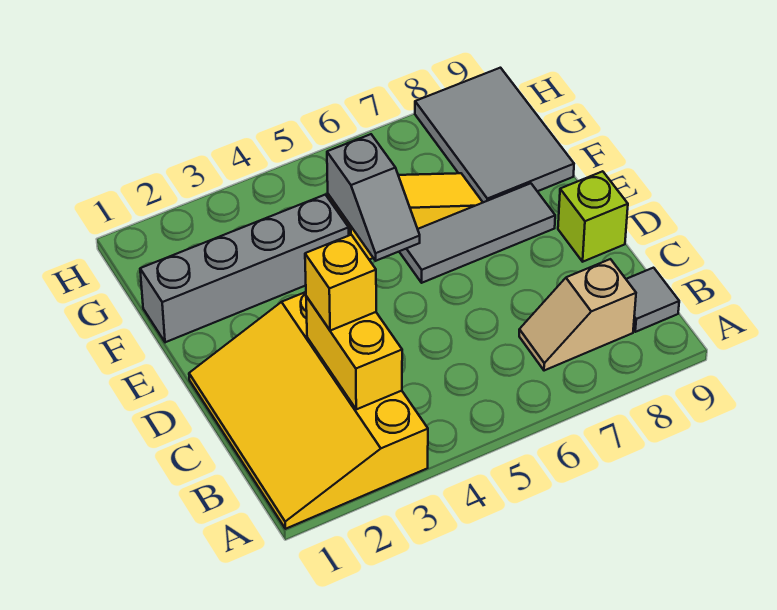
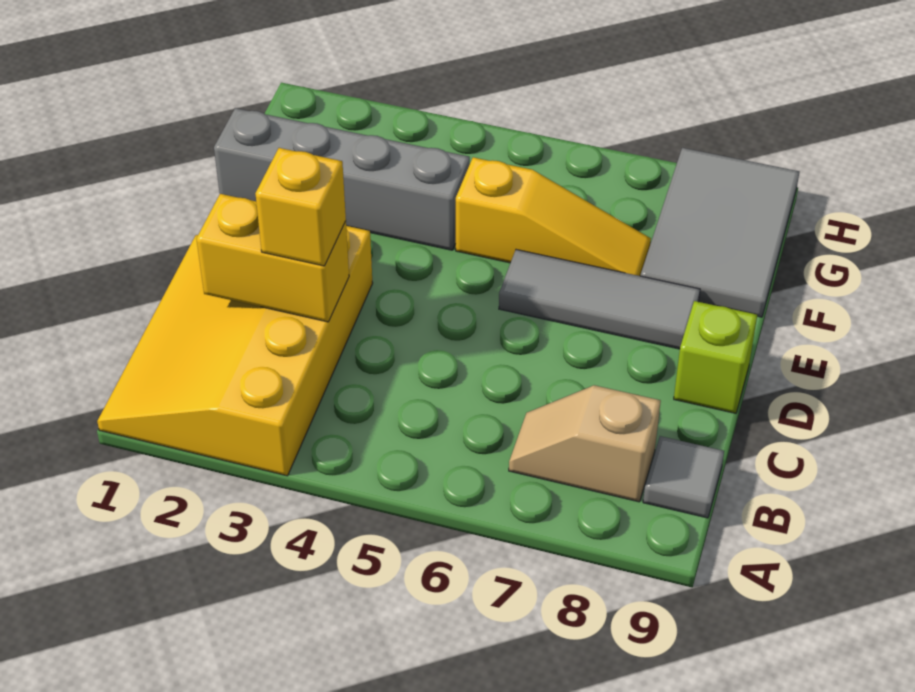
yellow 1x2 brick [306,296,402,409] -> yellow 1x2 brick turned to [197,194,349,322]
grey 1x2 slope [327,134,420,261] -> none

